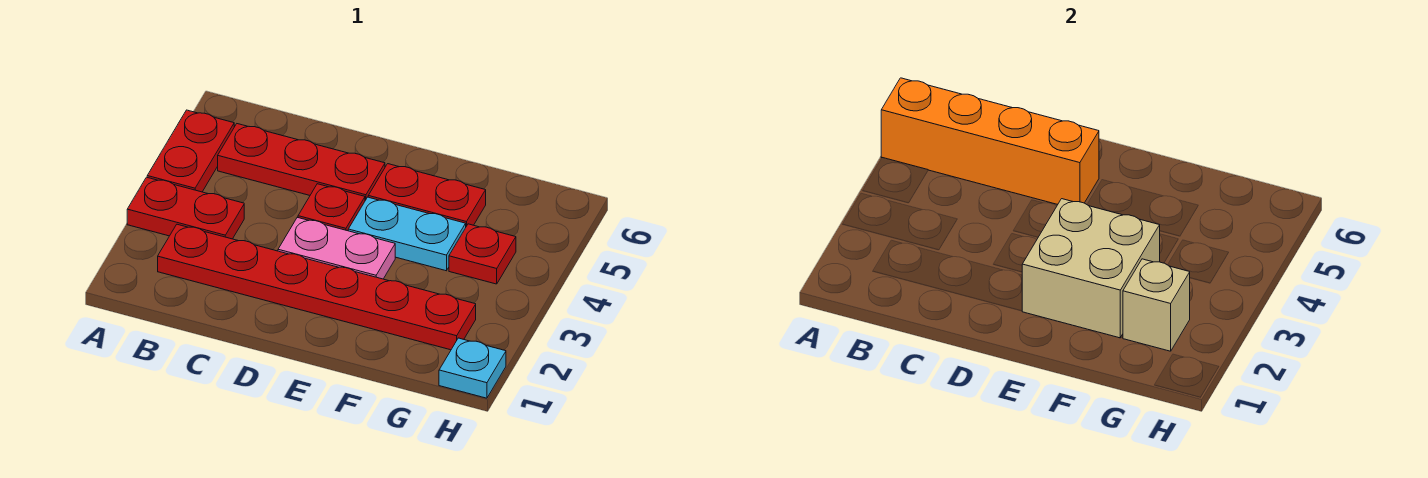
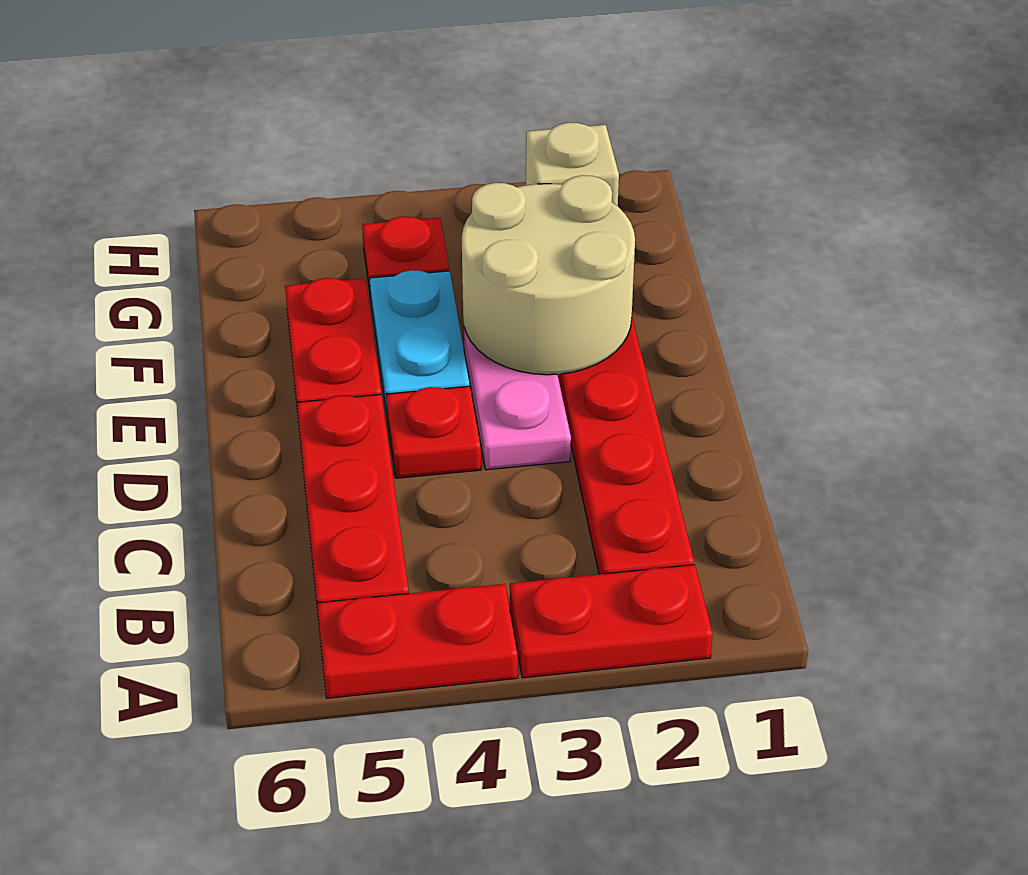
red 1x2 plate [127,177,244,239] -> red 1x2 plate turned to [510,565,713,678]
orange 1x4 brick [881,78,1099,204] -> none
tan 2x2 brick [1022,199,1160,338] -> tan 2x2 round brick [462,175,635,375]
cyan 1x1 plate [439,338,506,398] -> none

